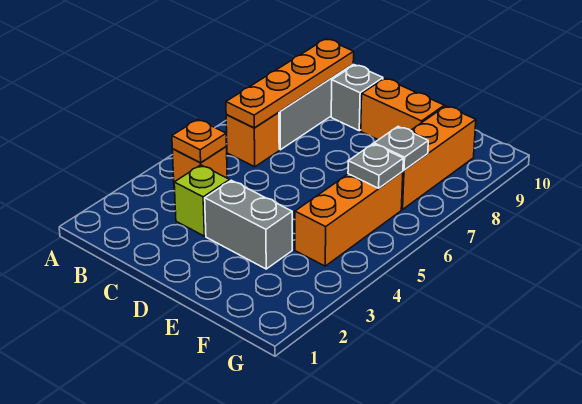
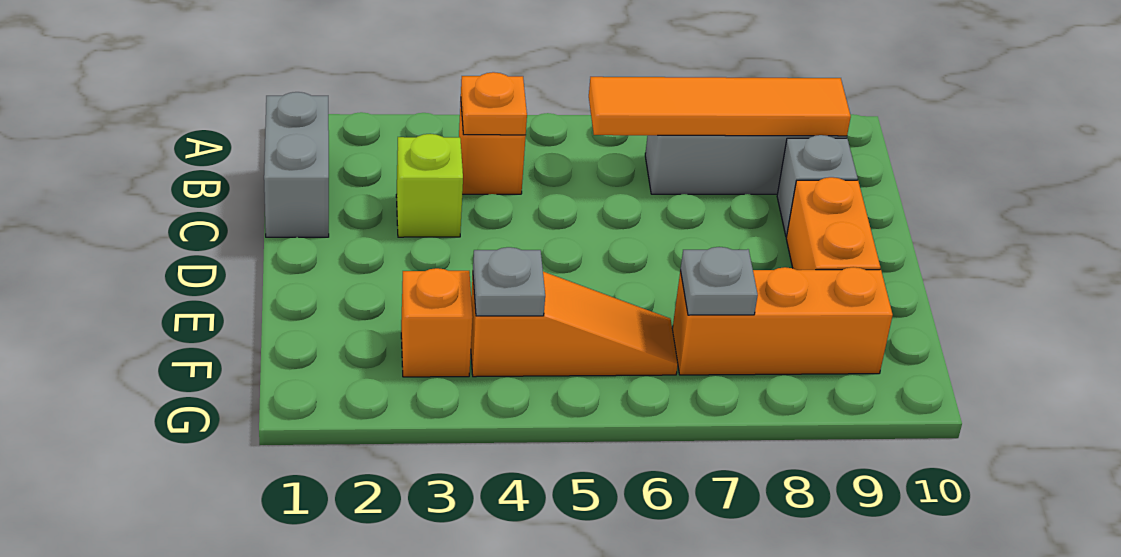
orange 1x1 brick [226,113,279,167] -> orange 1x1 brick moved to [401,268,473,377]
orange 1x4 plate [226,39,354,128] -> orange 1x4 tile [589,77,851,136]
grey 1x2 brick [205,180,292,269] -> grey 1x2 brick moved to [264,92,329,237]
orange 1x3 brick [295,172,403,266] -> orange 1x3 slope [471,272,678,377]
grey 1x1 plate [348,144,403,188] -> grey 1x1 plate moved to [473,247,545,316]

